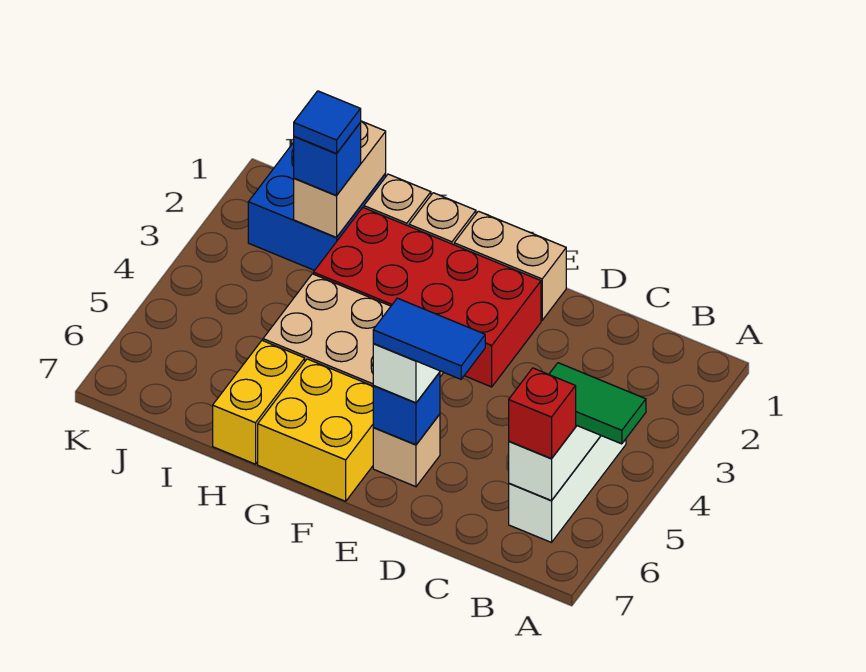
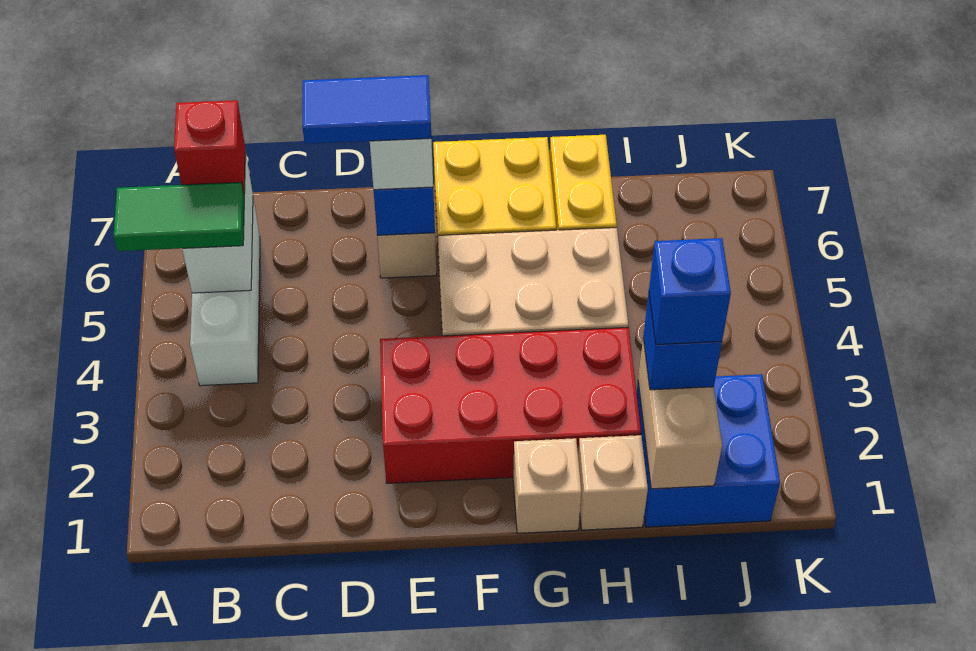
tan 1x2 brick [454,211,566,320] -> none
blue 1x1 tile [294,91,361,154] -> blue 1x1 brick [649,238,731,345]

